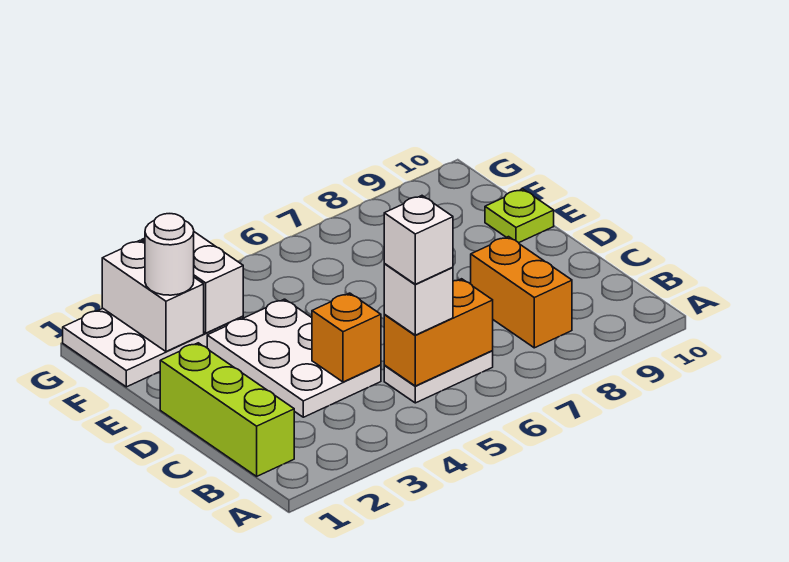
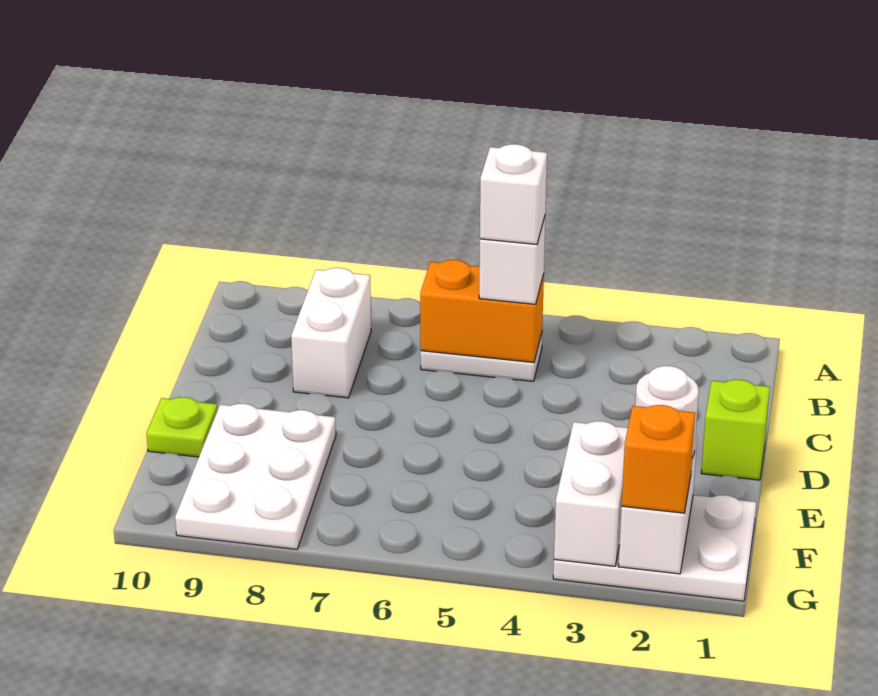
lime 1x3 brick [160,343,294,476] -> lime 1x1 brick [701,380,770,480]
orange 1x2 brick [471,237,572,348] -> white 1x2 brick [291,268,371,398]
white 2x3 plate [207,299,381,417] -> white 2x3 plate moved to [175,404,336,549]
orange 1x1 brick [312,293,381,382] -> orange 1x1 brick moved to [622,405,695,513]

